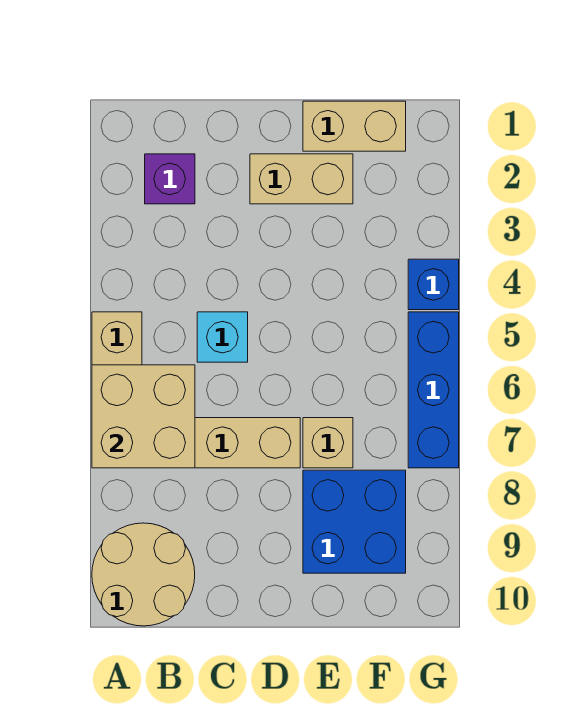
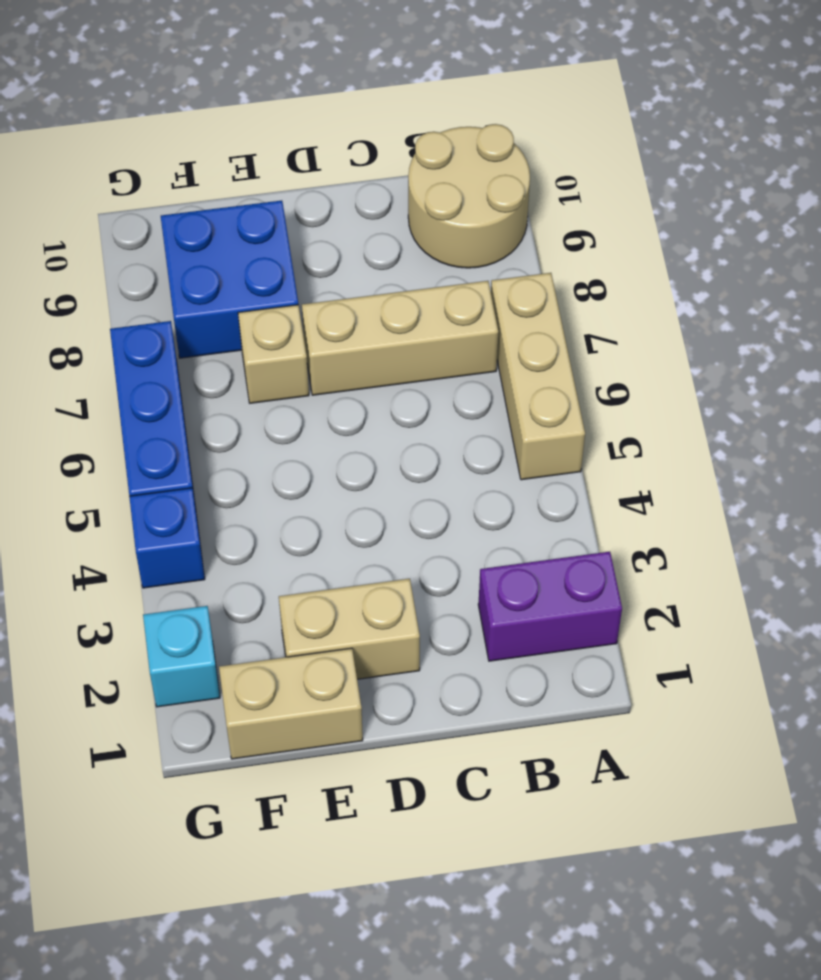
tan 2x2 brick [92,365,195,468] -> none
purple 1x1 brick [145,154,195,204] -> purple 1x2 brick [478,552,622,661]
cyan 1x1 brick [197,312,248,362] -> cyan 1x1 brick moved to [143,606,220,707]

